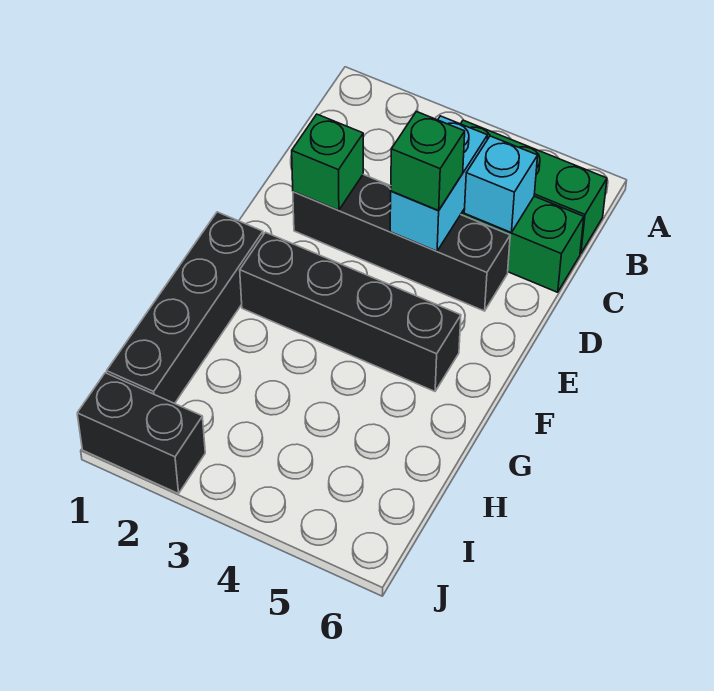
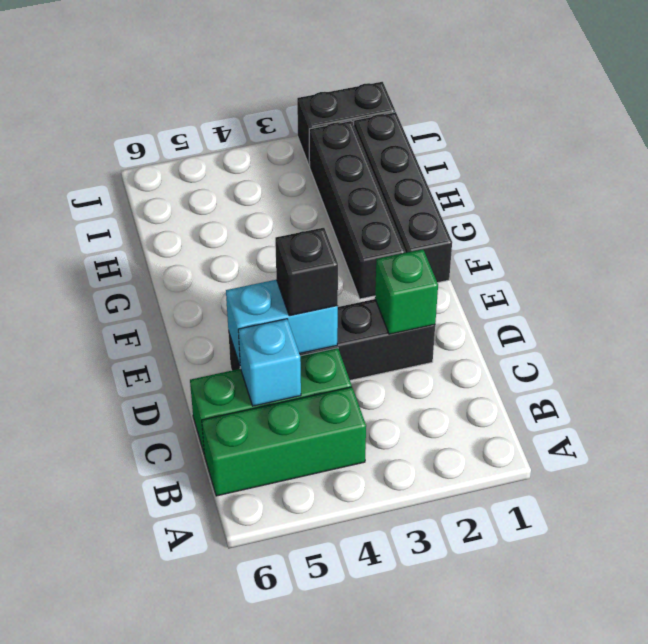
cyan 1x2 brick [390,116,487,251] -> cyan 1x2 brick turned to [226,280,338,365]
green 1x1 brick [391,112,465,210] -> black 1x1 brick [275,228,338,316]
black 1x4 brick [240,232,461,391] -> black 1x4 brick turned to [309,121,405,299]

